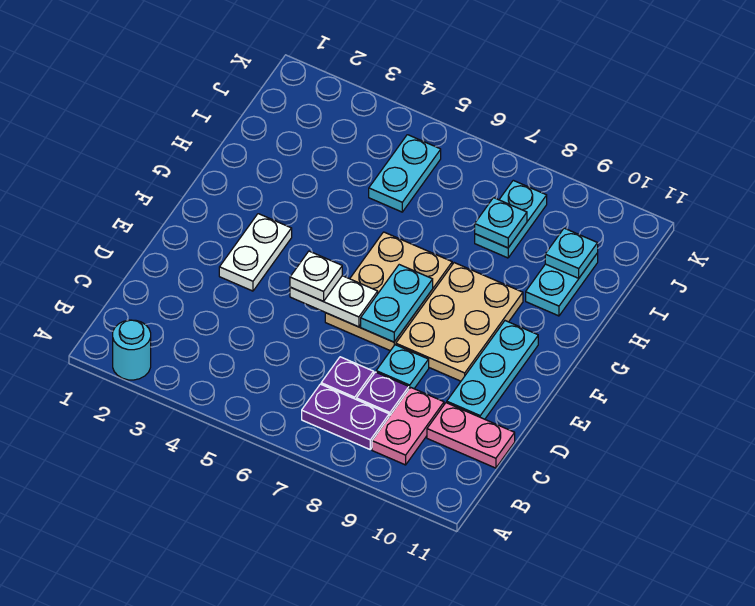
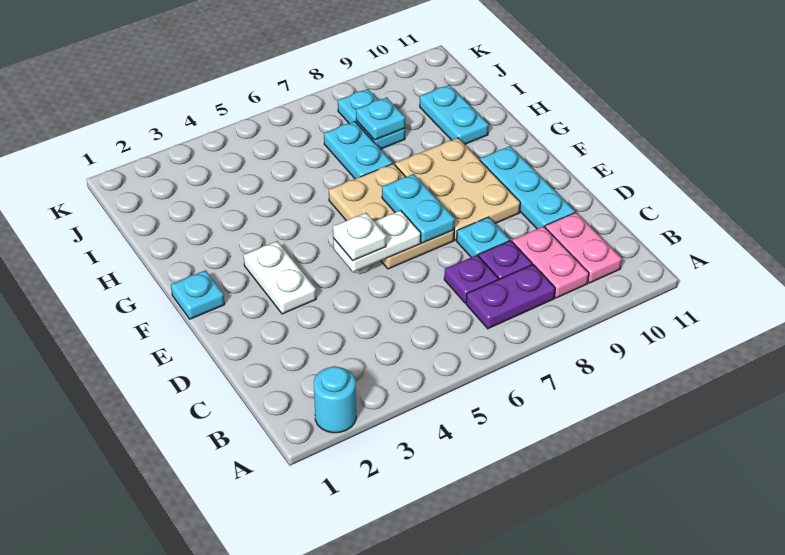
pink 1x2 plate [427,403,515,468] -> pink 1x2 plate turned to [545,212,622,283]
cyan 1x2 plate [369,135,441,212] -> cyan 1x2 plate moved to [324,121,393,179]
cyan 1x1 plate [545,228,598,278] -> cyan 1x1 plate moved to [171,270,225,319]

